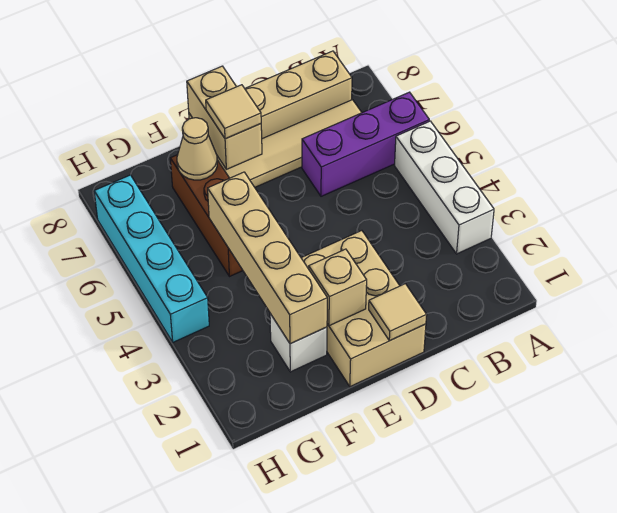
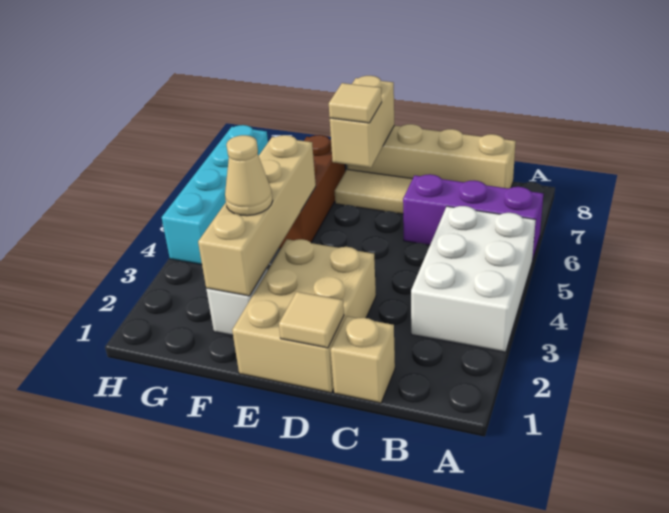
white 1x3 brick [395,121,494,254] -> white 2x3 brick [411,206,536,352]
tan 1x1 brick [309,249,367,326] -> tan 1x1 brick moved to [331,316,395,403]
tan 1x1 cone [177,118,217,180] -> tan 1x1 cone moved to [225,135,273,216]

